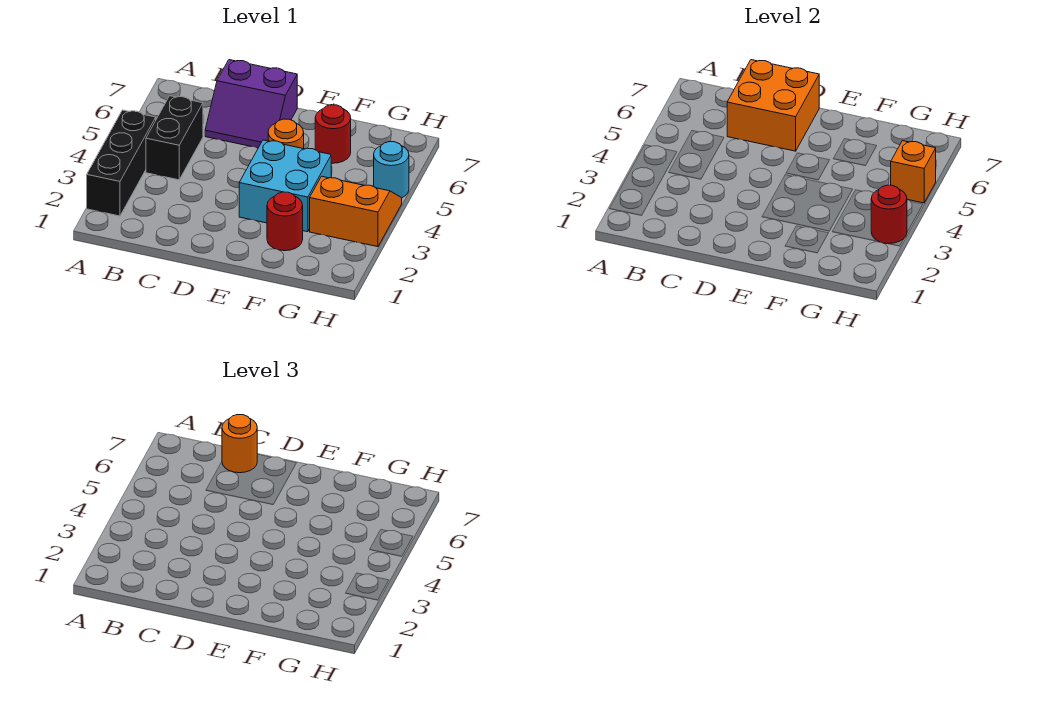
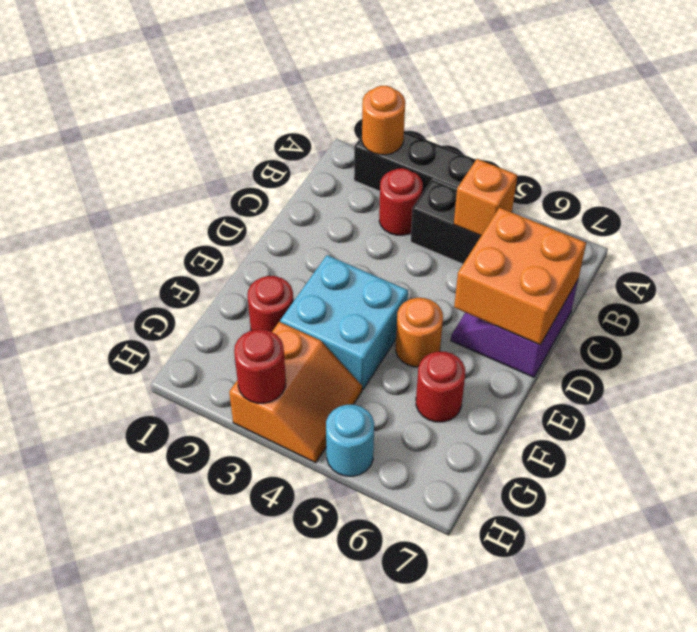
none -> red 1x1 round brick [379,168,423,235]
orange 1x1 round brick [222,415,257,473] -> orange 1x1 round brick moved to [362,86,405,155]
orange 1x1 brick [891,141,936,203] -> orange 1x1 brick moved to [454,159,517,236]

